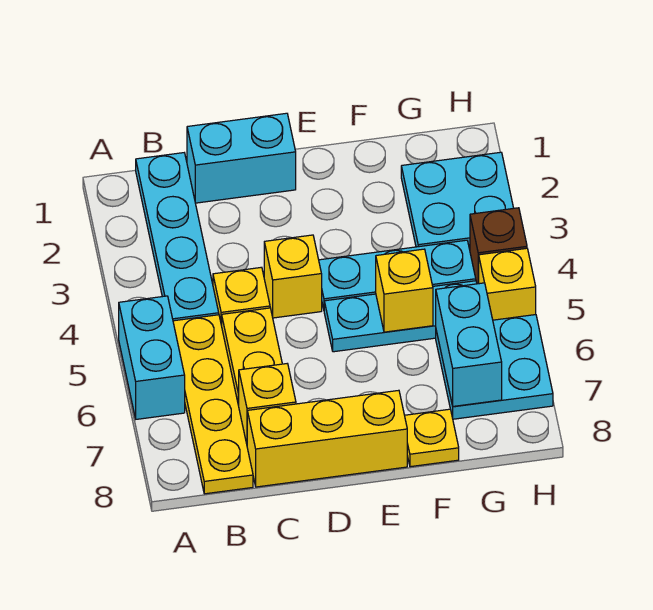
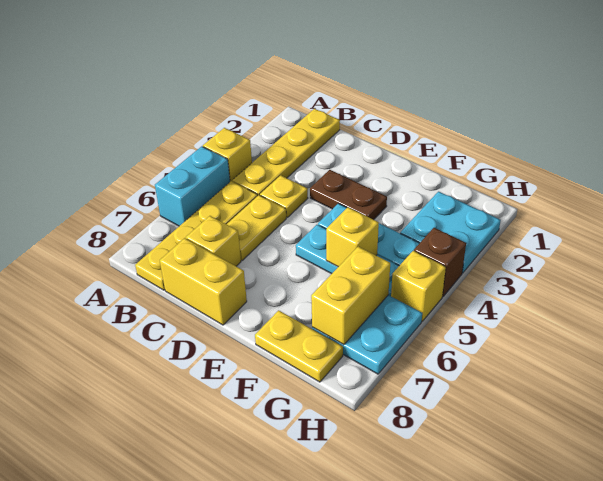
cyan 1x4 plate [136,153,219,321] -> yellow 1x4 plate [232,109,340,195]
cyan 1x2 brick [187,113,296,203] -> none
yellow 1x3 brick [247,390,407,487] -> yellow 1x2 brick [160,238,247,325]
none -> brown 1x2 plate [310,170,387,220]
yellow 1x1 brick [264,235,322,318] -> yellow 1x1 brick moved to [203,128,252,182]
yellow 1x1 plate [405,409,459,467] -> yellow 1x2 plate [255,310,343,382]
cyan 1x2 brick [436,283,502,406] -> yellow 1x2 brick [311,247,390,345]

